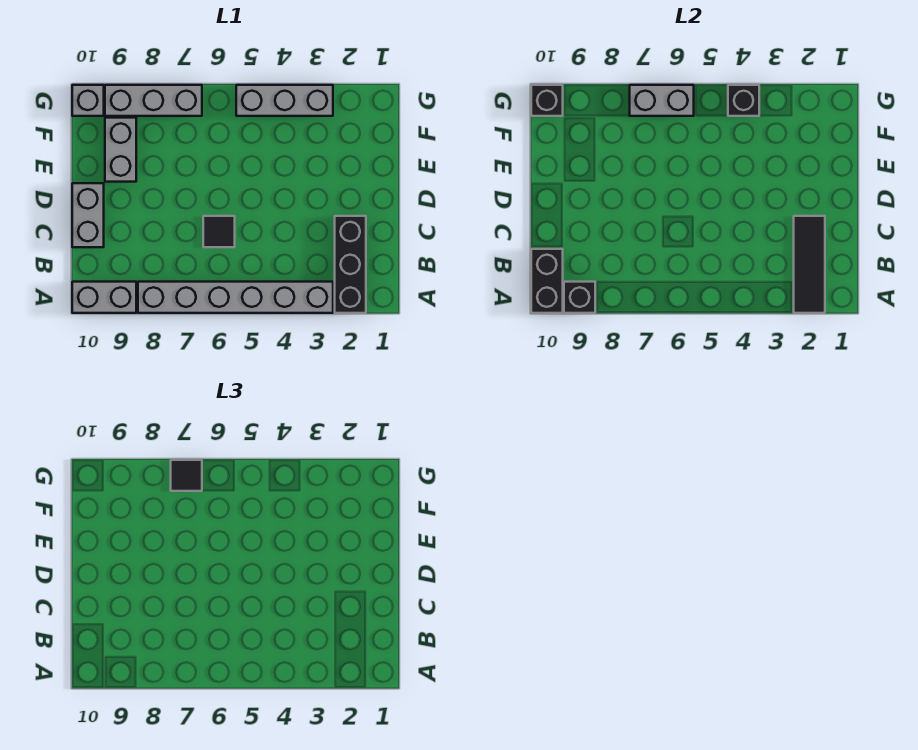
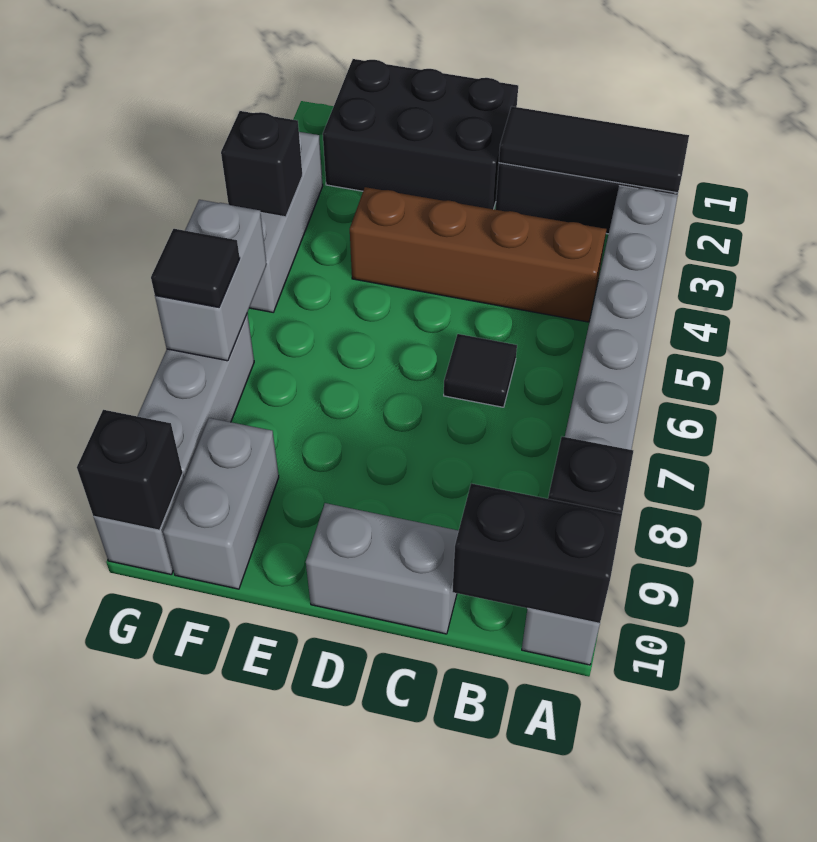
none -> brown 1x4 brick [350,187,606,322]
none -> black 2x3 brick [323,59,518,209]
grey 1x2 brick [105,118,136,182] -> grey 1x2 brick turned to [163,418,279,589]

